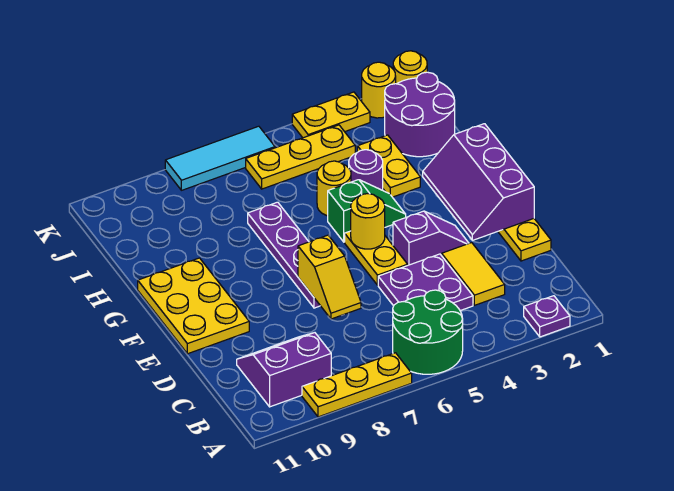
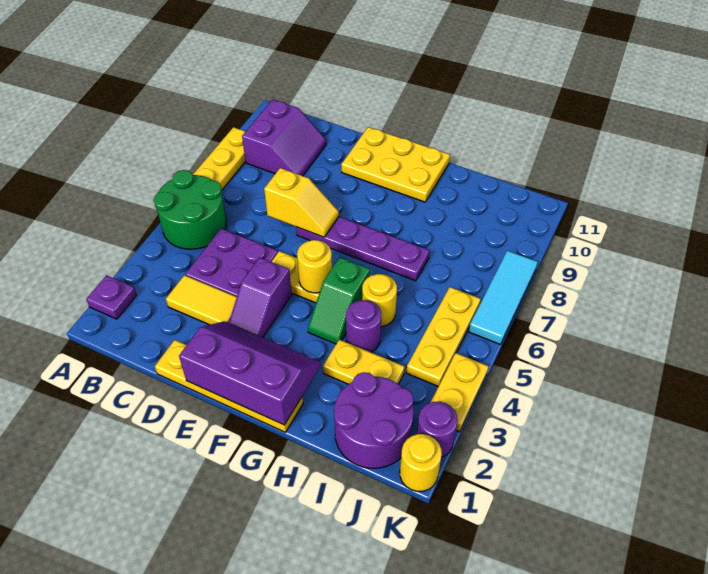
yellow 1x2 slope [298,235,361,319] -> yellow 1x2 slope turned to [264,168,339,237]
yellow 1x1 round brick [362,62,396,118] -> purple 1x1 round brick [417,402,458,457]

